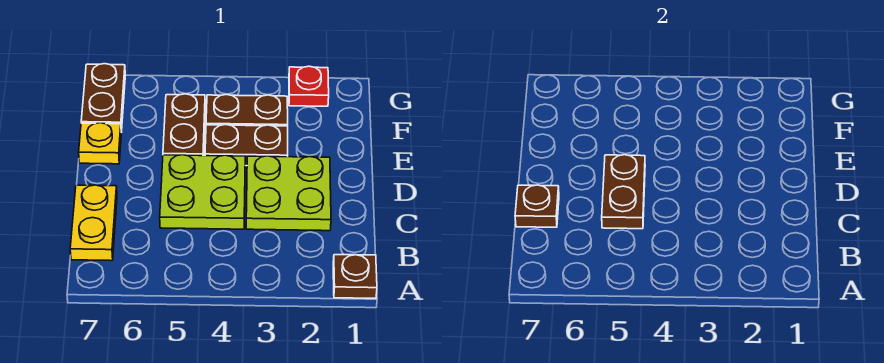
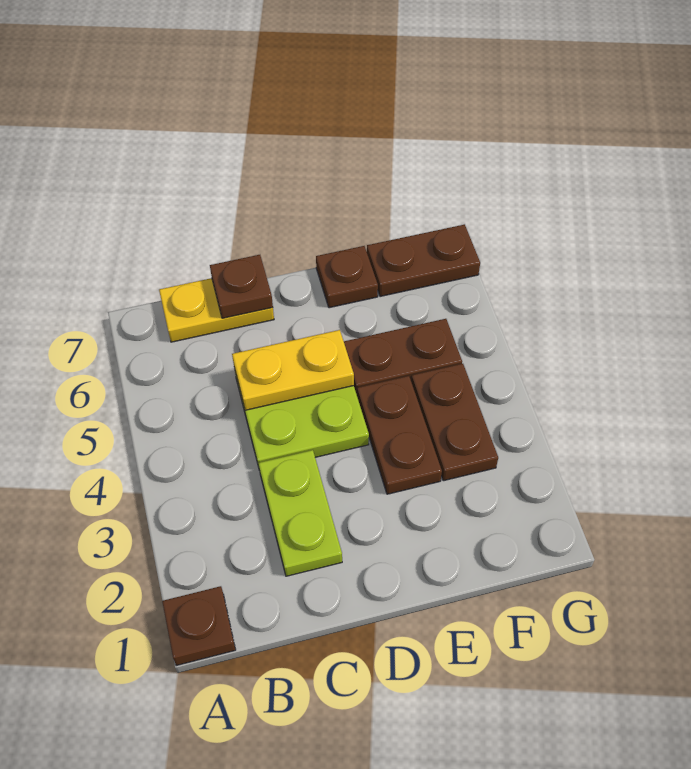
lime 2x2 plate [246,156,331,231] -> lime 1x2 plate [258,450,342,576]
brown 1x2 plate [602,155,645,229] -> yellow 1x2 plate [232,330,354,410]
yellow 1x1 plate [79,123,121,164] -> brown 1x1 plate [316,246,378,308]
red 1x1 plate [289,66,329,106] -> none

